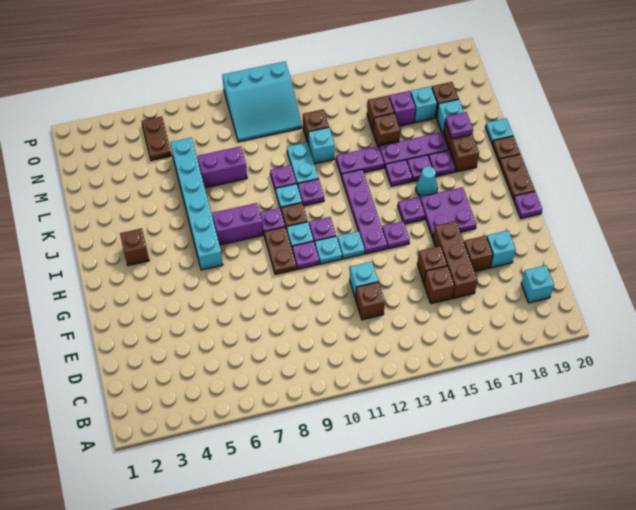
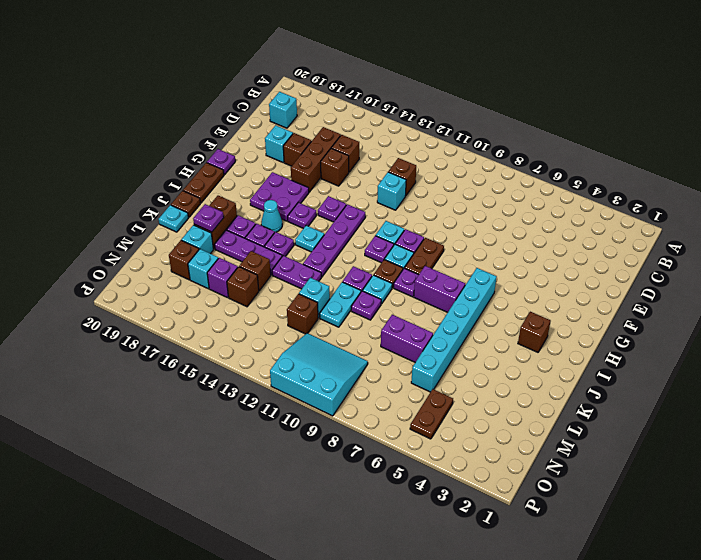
cyan 1x1 plate [337,231,365,259] -> cyan 1x1 plate moved to [295,225,324,252]

